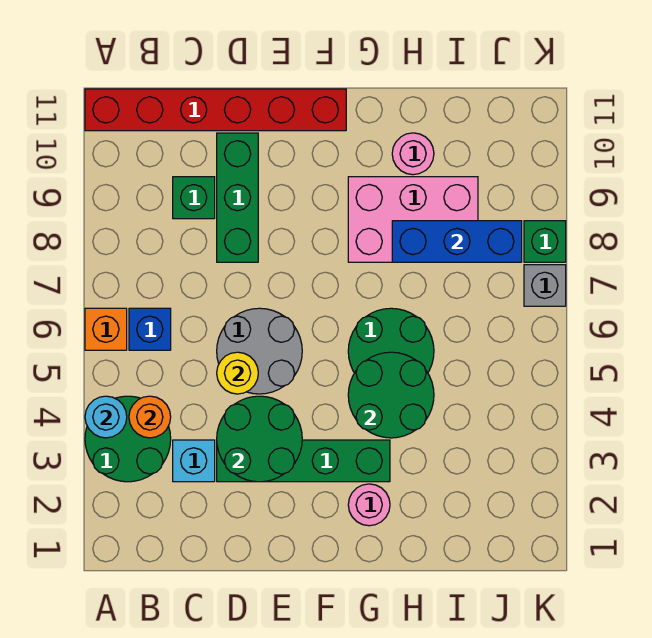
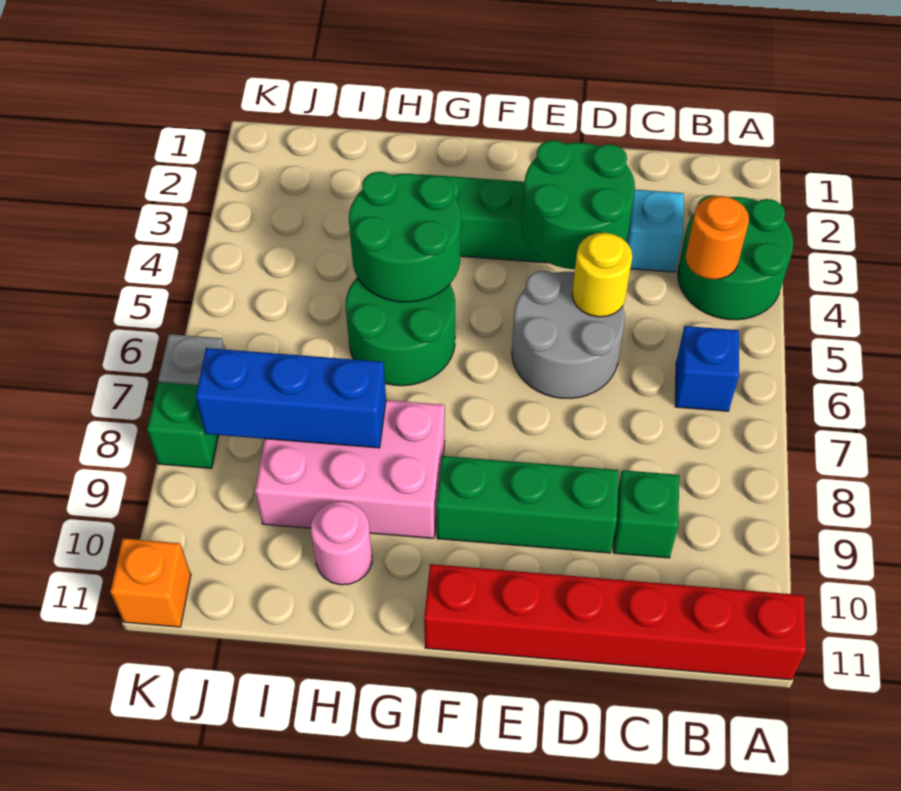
cyan 1x1 round brick [85,396,127,438] -> none
orange 1x1 brick [85,308,127,350] -> orange 1x1 brick moved to [110,538,191,627]
green 1x3 brick [217,133,258,262] -> green 1x3 brick turned to [436,456,619,553]
pink 1x1 round brick [348,484,390,526] -> none

